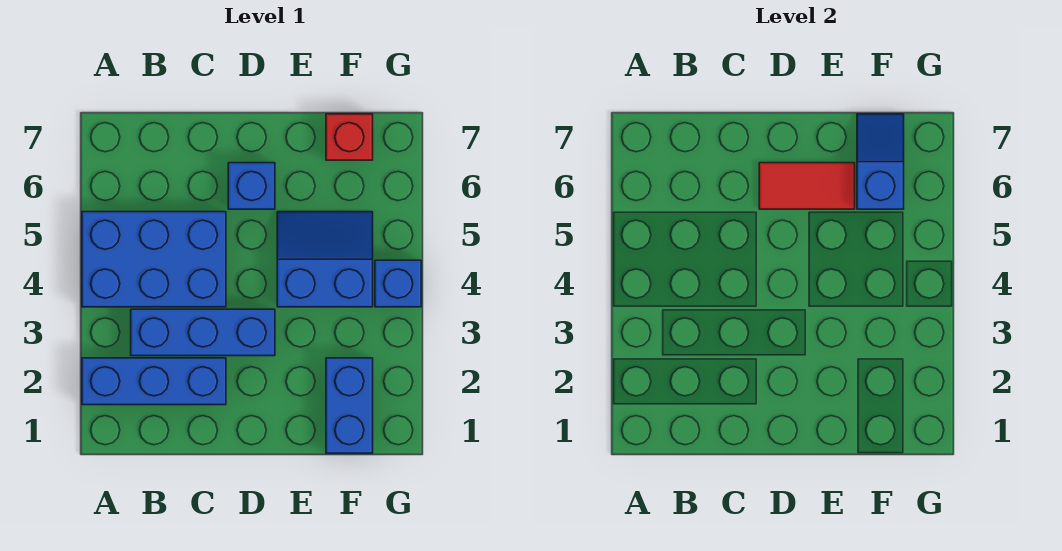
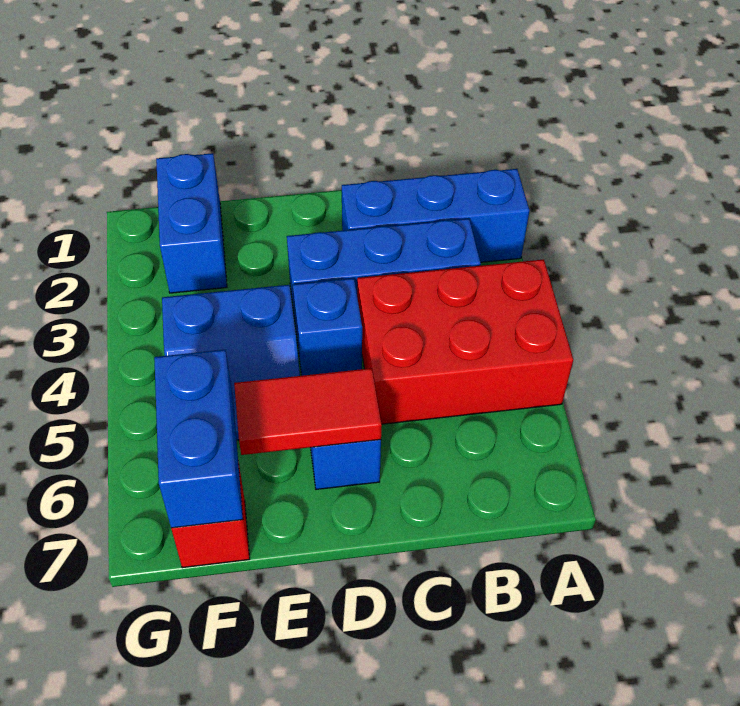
blue 2x3 brick [82,212,226,307] -> red 2x3 brick [357,259,573,424]
blue 1x2 slope [857,114,904,209] -> blue 1x2 brick [154,350,243,528]
blue 1x1 brick [375,260,421,307] -> blue 1x1 brick moved to [293,278,362,376]

